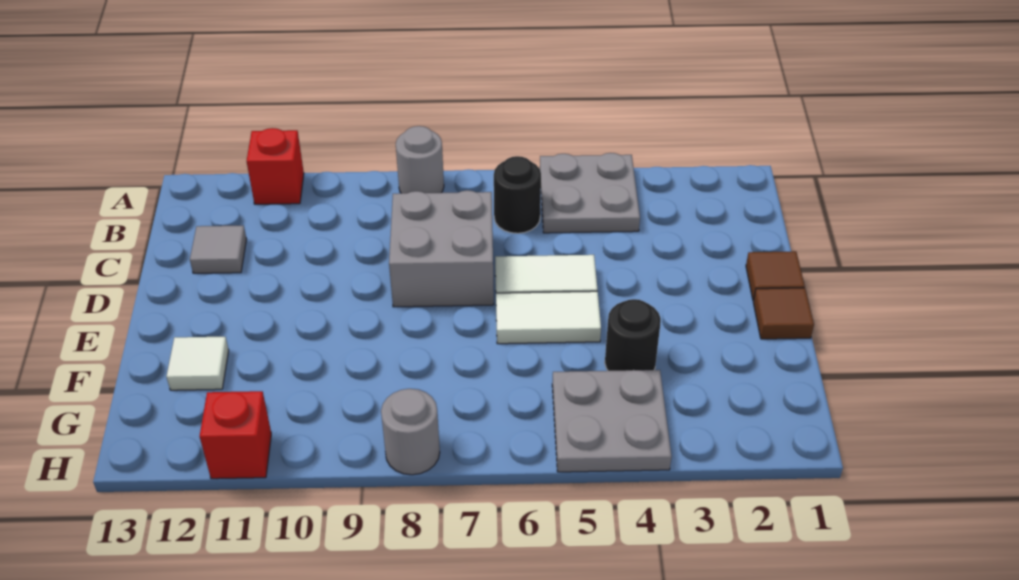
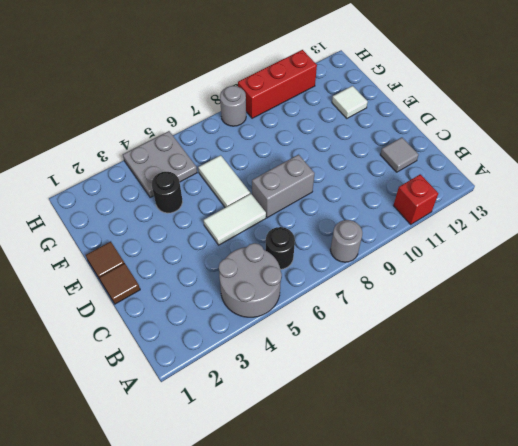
grey 2x2 plate [540,153,640,233] -> grey 2x2 round brick [219,243,282,317]
grey 2x2 brick [389,190,494,307] -> grey 1x2 brick [252,155,315,218]
white 1x2 tile [496,291,601,344] -> white 1x2 tile turned to [198,155,250,208]
red 1x1 brick [200,391,271,479] -> red 1x3 brick [238,50,317,118]

